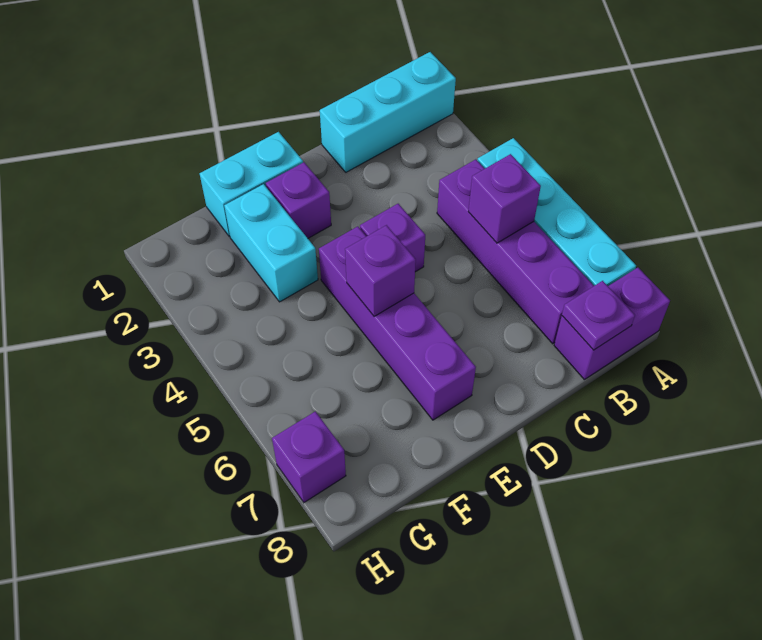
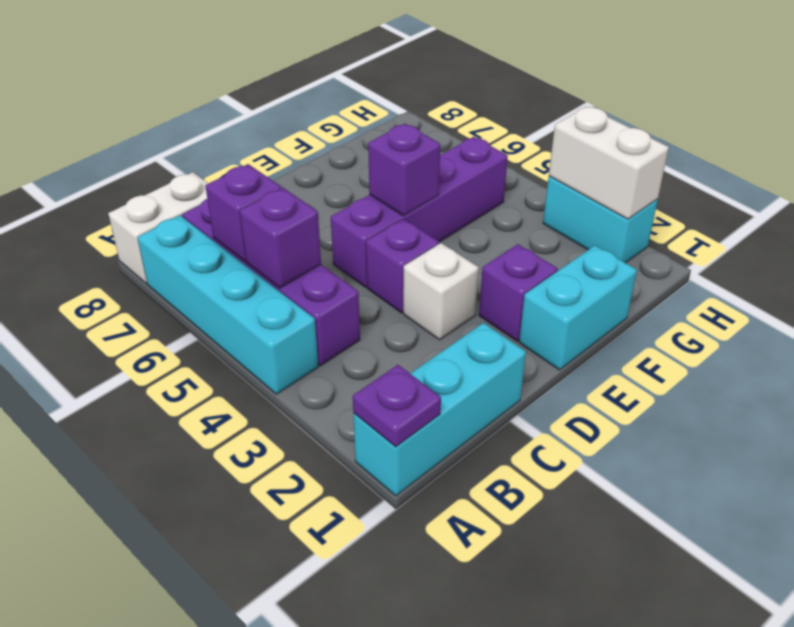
purple 1x2 brick [554,268,670,380] -> white 1x2 brick [108,172,208,284]
purple 1x1 plate [562,281,635,350] -> purple 1x1 plate moved to [353,365,441,447]
none -> white 1x1 brick [403,243,479,340]
purple 1x4 brick [319,226,476,420] -> purple 1x4 brick turned to [331,137,508,287]
cyan 1x2 brick [224,184,318,302] -> cyan 1x2 brick moved to [543,176,658,263]
none -> white 1x2 brick [549,106,669,219]
purple 1x1 brick [272,411,346,502] -> purple 1x1 brick moved to [205,164,281,261]

